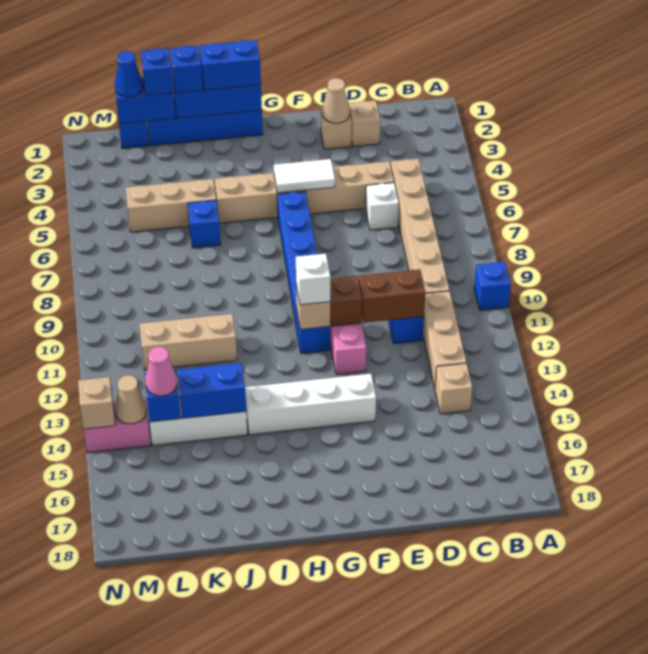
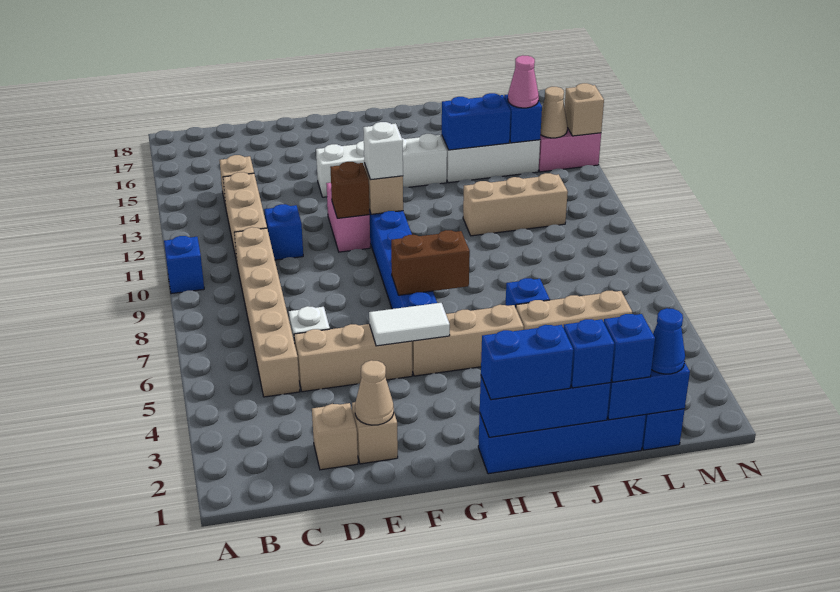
brown 1x2 brick [359,269,425,323] -> brown 1x2 brick moved to [391,230,470,295]

